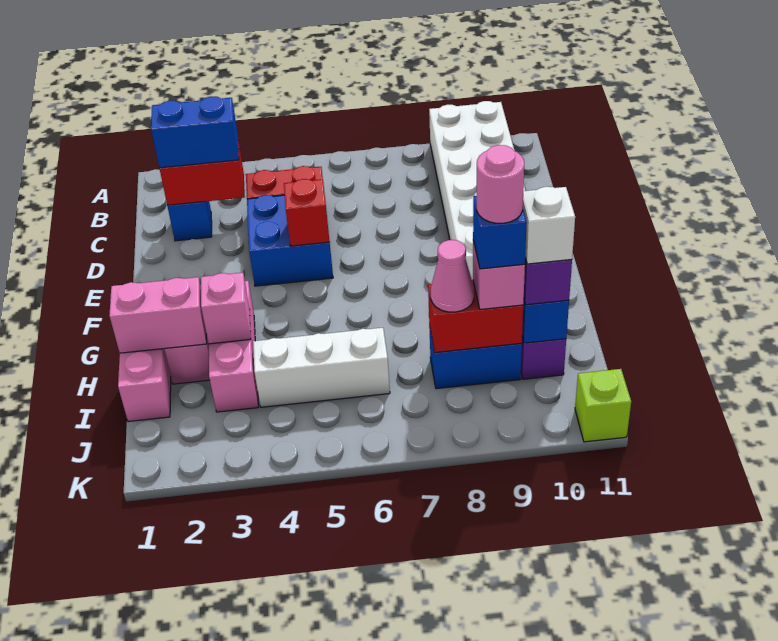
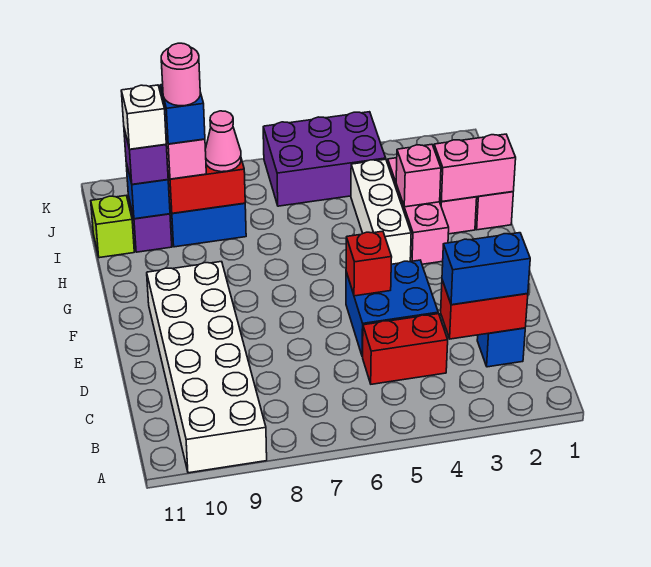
white 1x3 brick [253,328,390,407] -> white 1x3 brick turned to [351,159,411,264]
none -> purple 2x3 brick [263,112,386,206]
lime 1x1 brick [575,369,631,442] -> lime 1x1 brick moved to [91,196,134,258]

